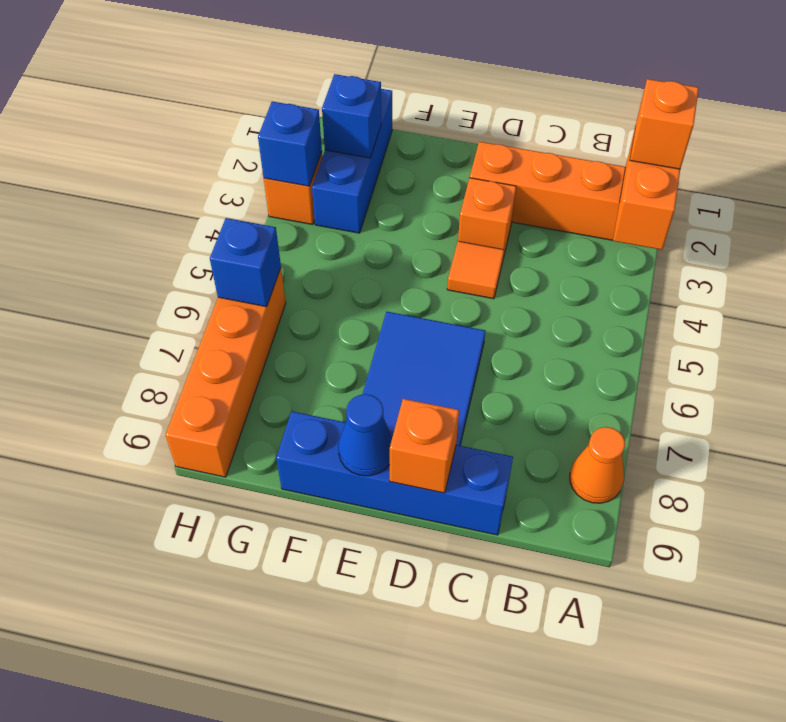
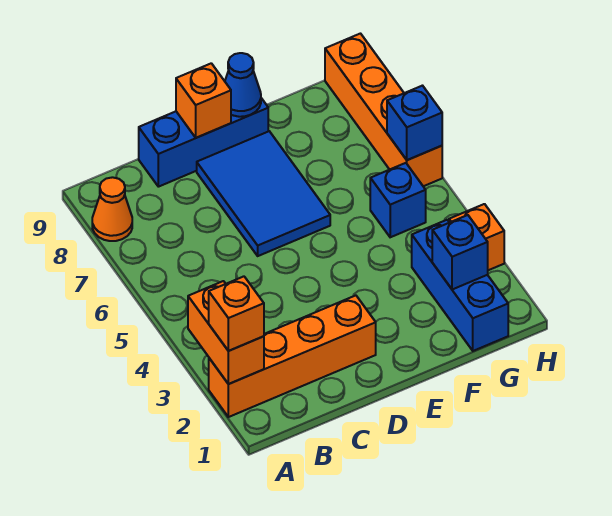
blue 1x4 brick [276,411,513,535] -> blue 1x3 brick [139,98,268,187]
orange 1x1 brick [458,178,516,257] -> none
orange 1x1 tile [447,241,504,299] -> none
blue 1x1 brick [258,102,322,186] -> blue 1x1 brick moved to [370,163,426,237]

